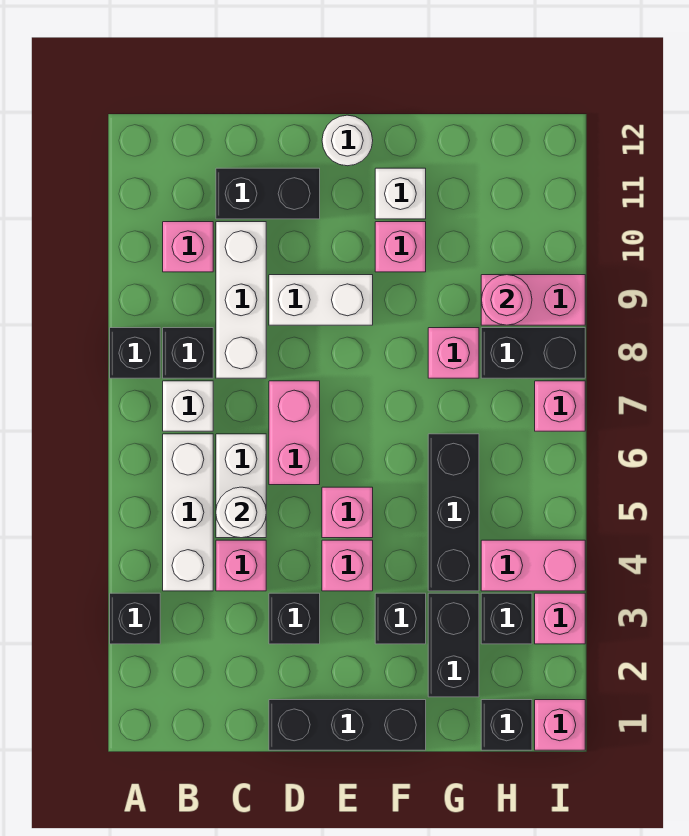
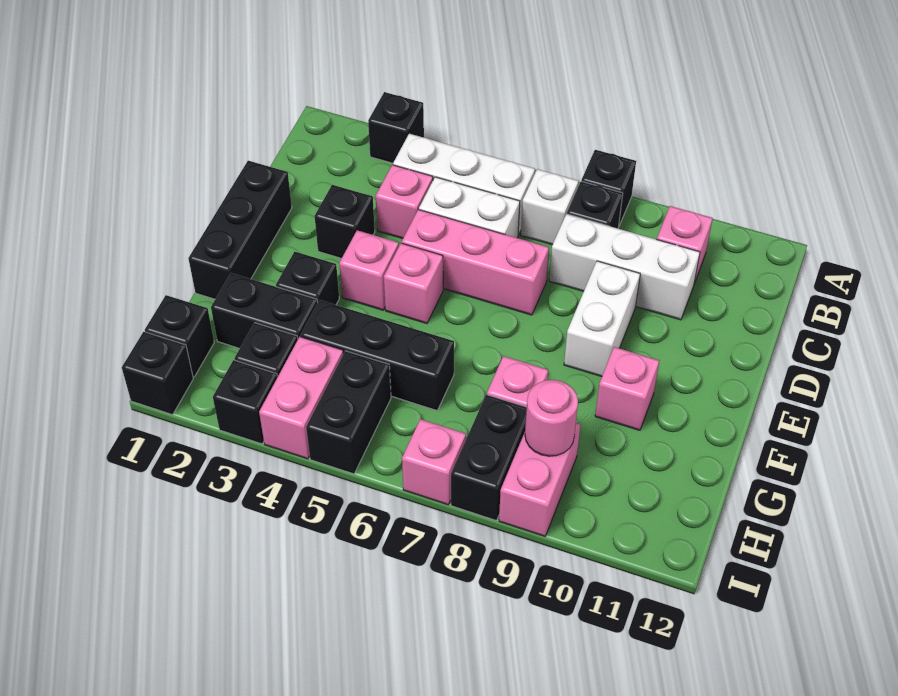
white 1x1 round brick [216,487,266,538] -> none
black 1x2 brick [216,168,320,219] -> black 1x2 brick moved to [306,351,391,474]
pink 1x2 brick [269,381,320,485] -> pink 1x3 brick [402,210,549,315]
white 1x1 round brick [322,115,373,166] -> none
white 1x1 brick [375,168,426,219] -> none
pink 1x1 brick [535,700,585,750] -> black 1x1 brick [122,332,193,415]
pink 1x1 brick [535,593,585,644] -> black 1x1 brick [213,360,277,444]

